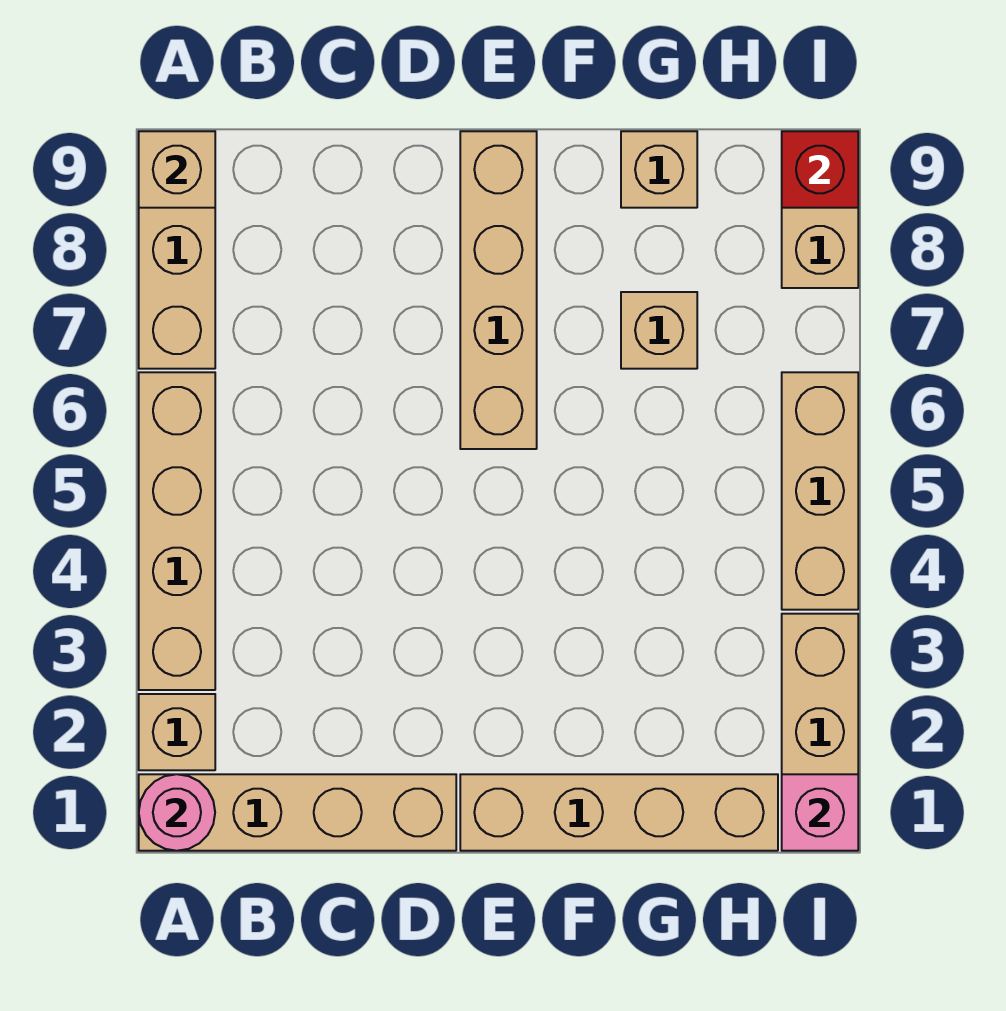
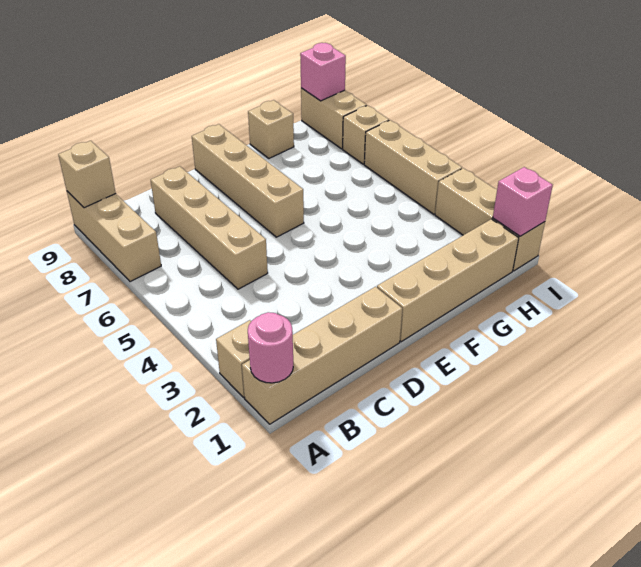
tan 1x4 brick [139,372,215,690] -> tan 1x4 brick moved to [151,166,268,289]
tan 1x1 brick [621,292,697,369] -> tan 1x1 brick moved to [343,105,389,164]
red 1x1 brick [782,131,858,208] -> pink 1x1 brick [300,43,346,101]

